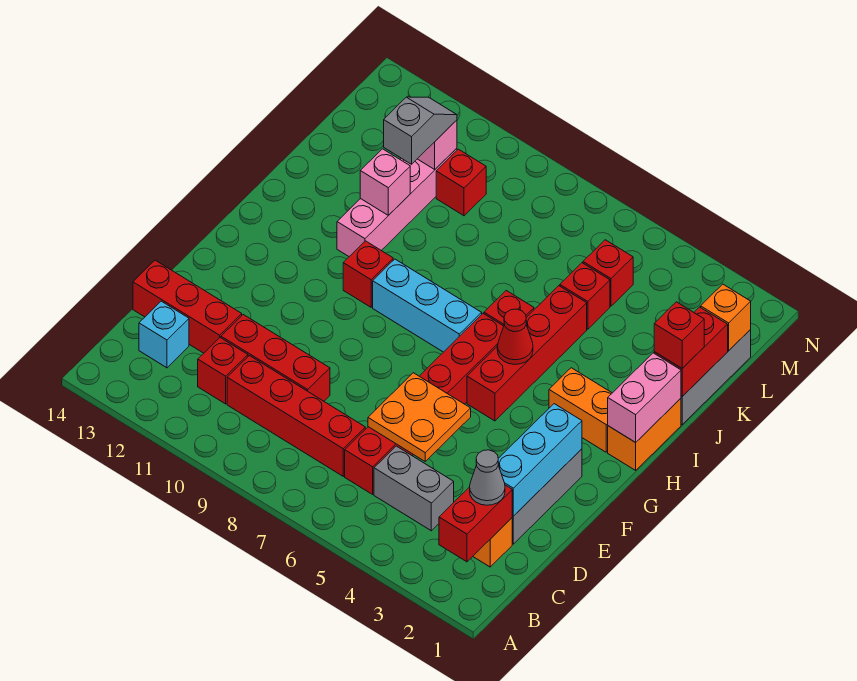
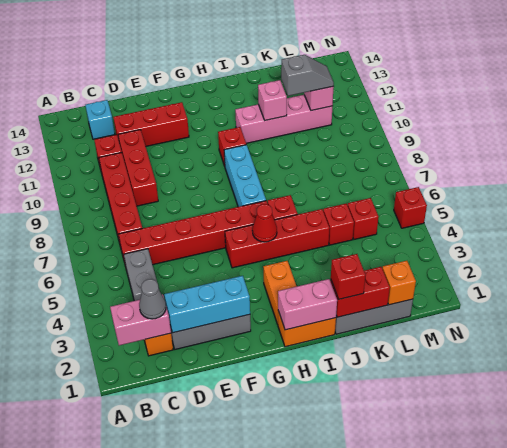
red 1x2 brick [439,485,512,562] -> pink 1x2 brick [110,294,171,345]
orange 2x2 plate [368,373,471,461] -> none
red 1x3 brick [133,260,242,353] -> red 1x3 brick turned to [113,102,189,146]
red 1x1 brick [436,149,486,216] -> red 1x1 brick moved to [394,187,427,228]

